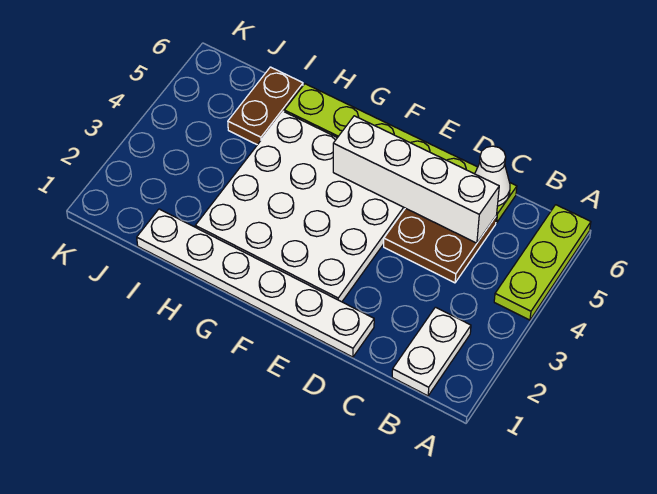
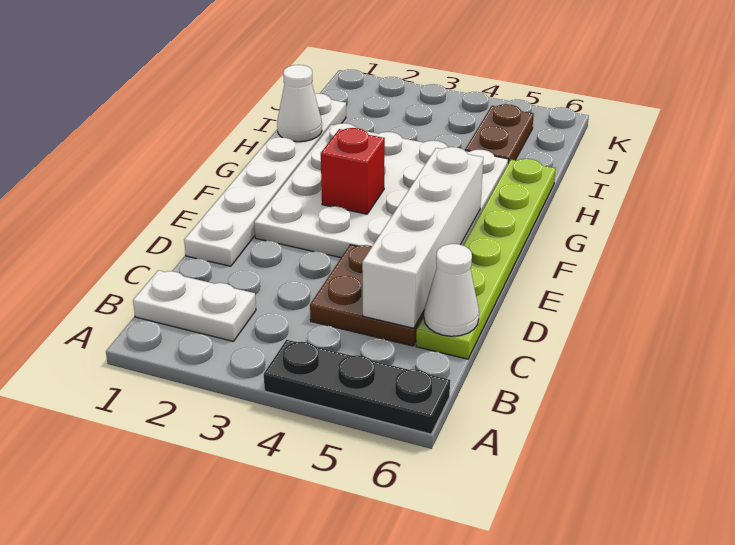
lime 1x3 plate [494,205,591,320] -> black 1x3 plate [264,340,450,434]
none -> red 1x1 brick [321,128,385,214]
none -> white 1x1 cone [277,65,322,142]
brown 1x2 plate [228,67,303,145] -> brown 1x2 plate turned to [465,104,534,163]

